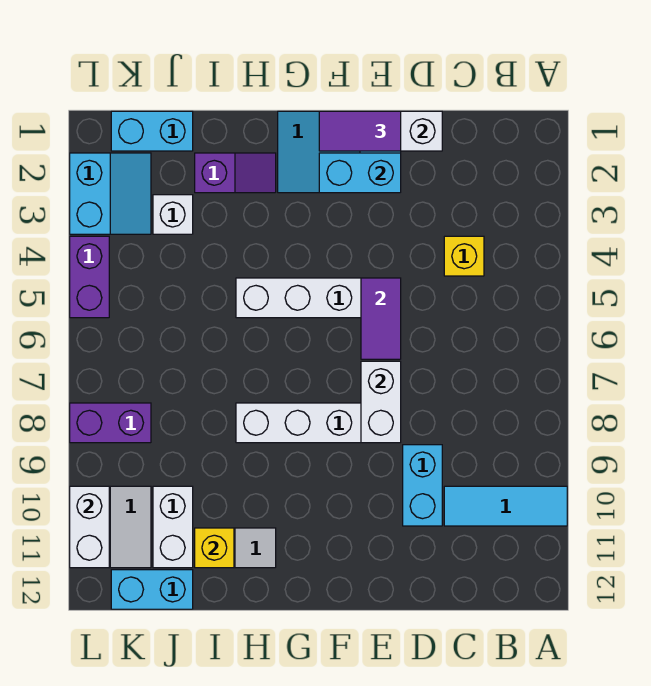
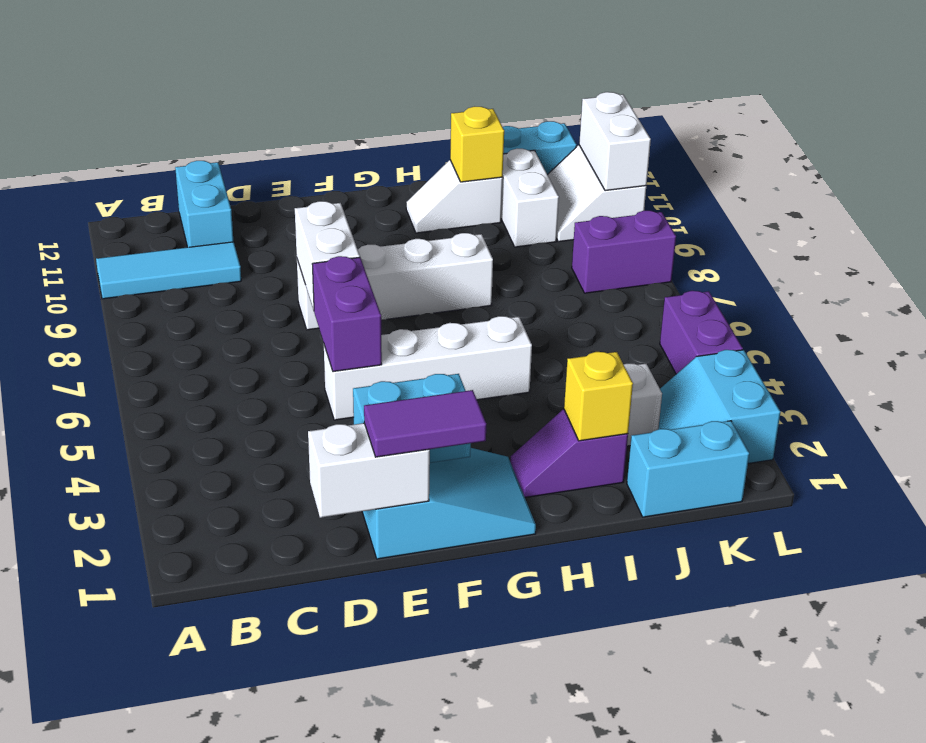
yellow 1x1 brick [444,236,484,276] -> yellow 1x1 brick moved to [564,352,633,441]
cyan 1x2 brick [403,445,442,526] -> cyan 1x2 brick moved to [175,161,234,247]
purple 1x2 tile [361,278,401,359] -> purple 1x2 brick [313,256,382,372]

